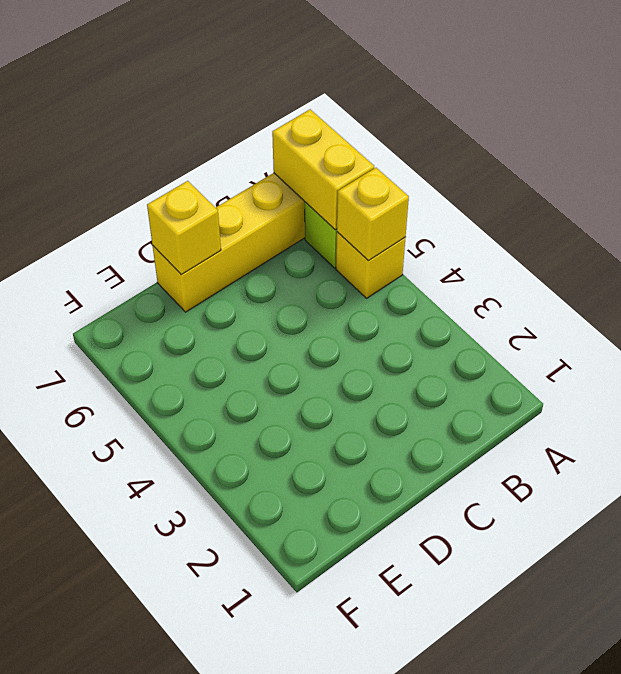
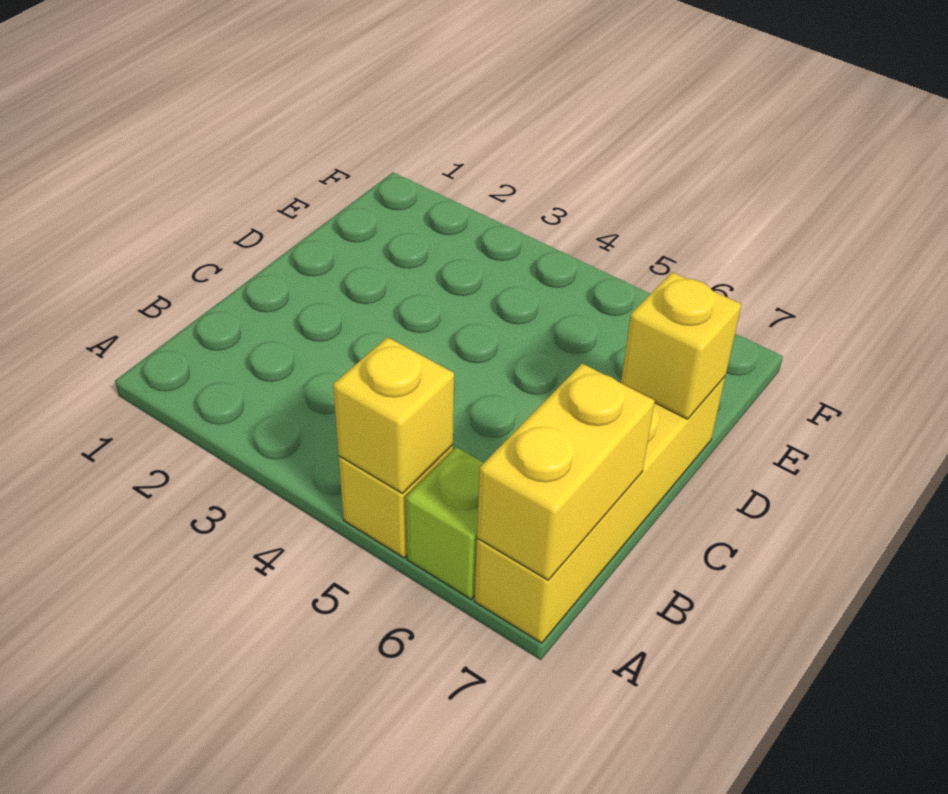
yellow 1x2 brick [272,109,374,230] -> yellow 1x2 brick turned to [477,364,655,580]

